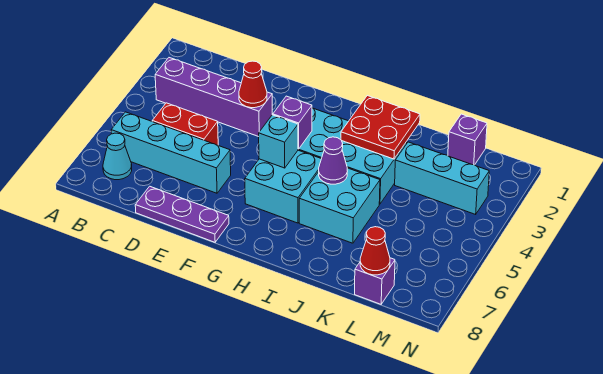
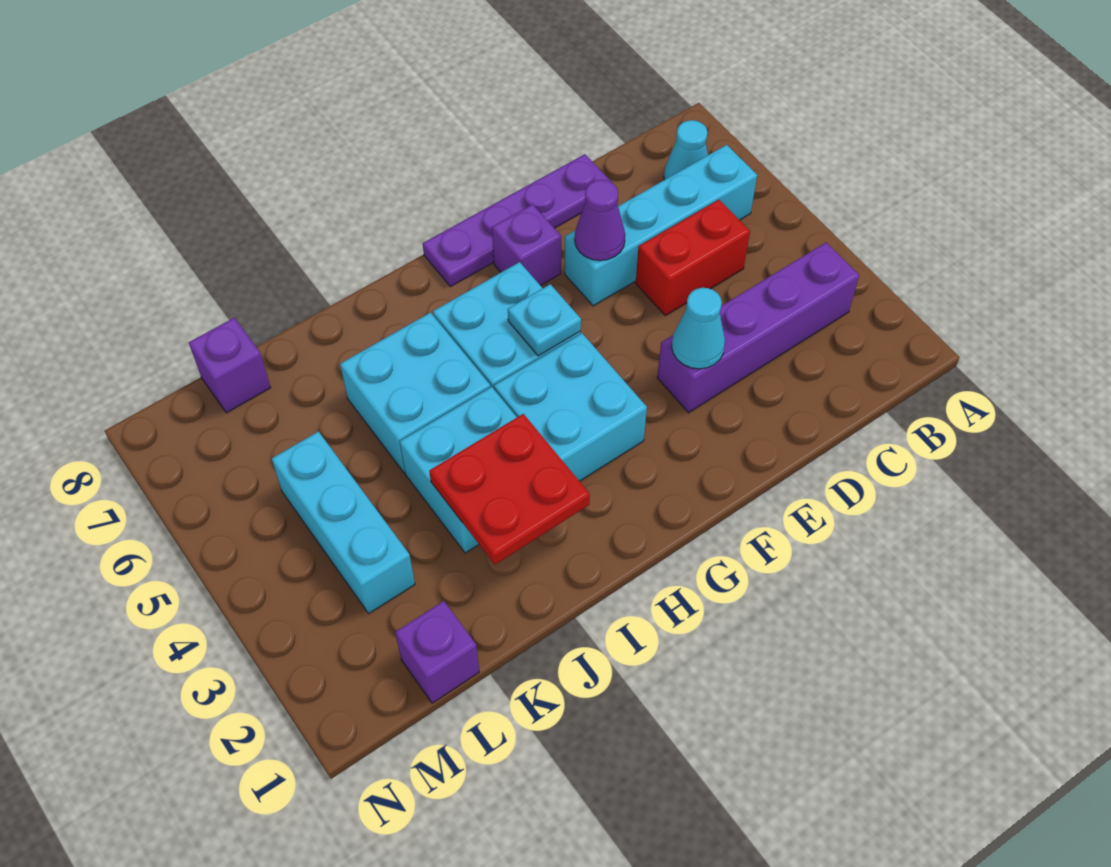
purple 1x3 plate [135,186,229,242] -> purple 1x4 plate [423,154,612,287]
red 1x1 cone [239,61,267,108] -> cyan 1x1 cone [672,288,725,369]
purple 1x1 brick [273,96,312,149] -> purple 1x1 brick moved to [492,204,561,286]
cyan 1x1 brick [259,115,298,168] -> cyan 1x1 plate [508,284,581,356]
purple 1x1 cone [319,137,347,184] -> purple 1x1 cone moved to [575,180,625,261]
cyan 1x3 brick [395,142,489,214] -> cyan 1x3 brick turned to [272,431,415,613]
red 1x1 cone [360,227,390,275] -> none

